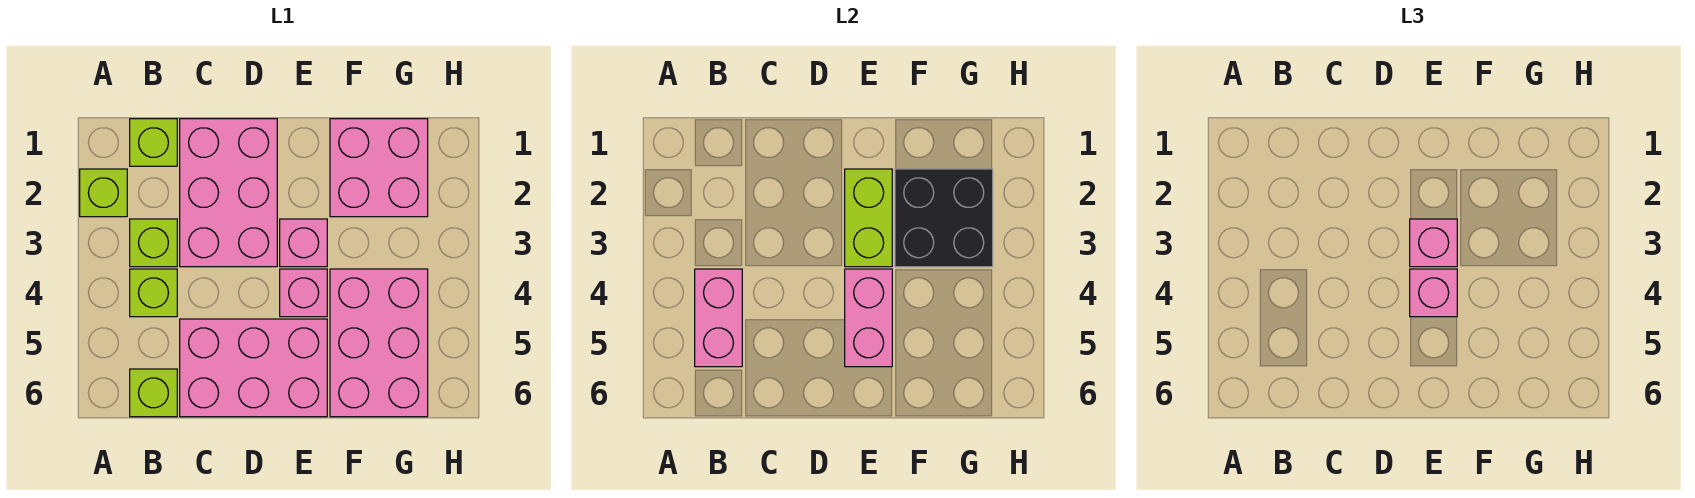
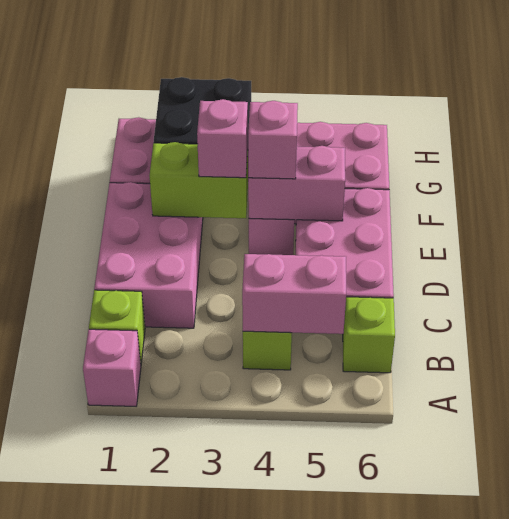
lime 1x1 brick [80,169,127,217] -> none
lime 1x1 brick [130,219,177,267] -> none
pink 2x3 brick [180,119,277,267] -> pink 2x3 brick turned to [94,182,202,328]
pink 1x1 brick [280,219,327,267] -> pink 1x1 brick moved to [83,329,141,406]

